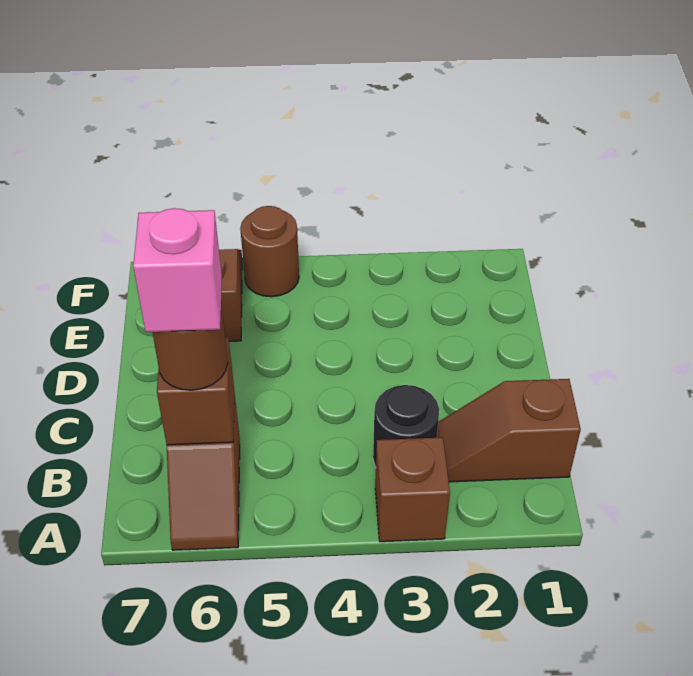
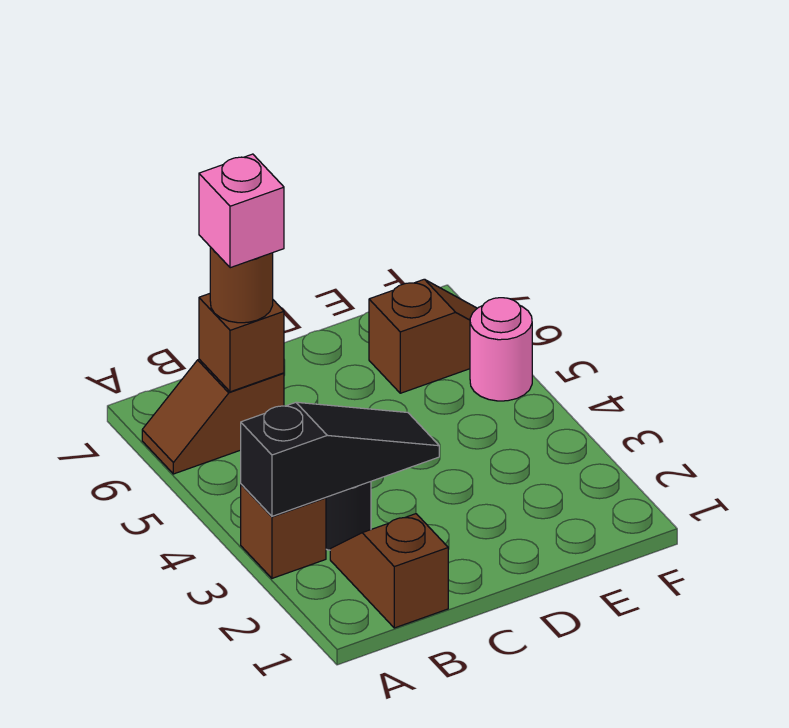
none -> black 1x3 slope [241,402,439,516]
brown 1x1 round brick [240,206,299,297] -> pink 1x1 round brick [470,298,532,401]

